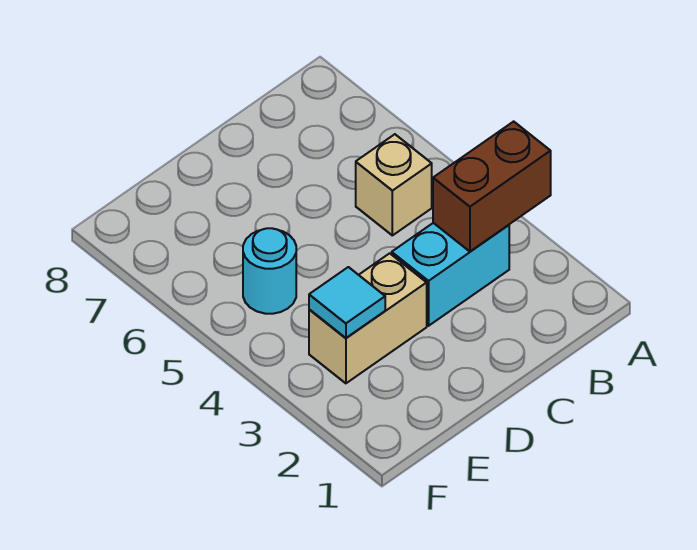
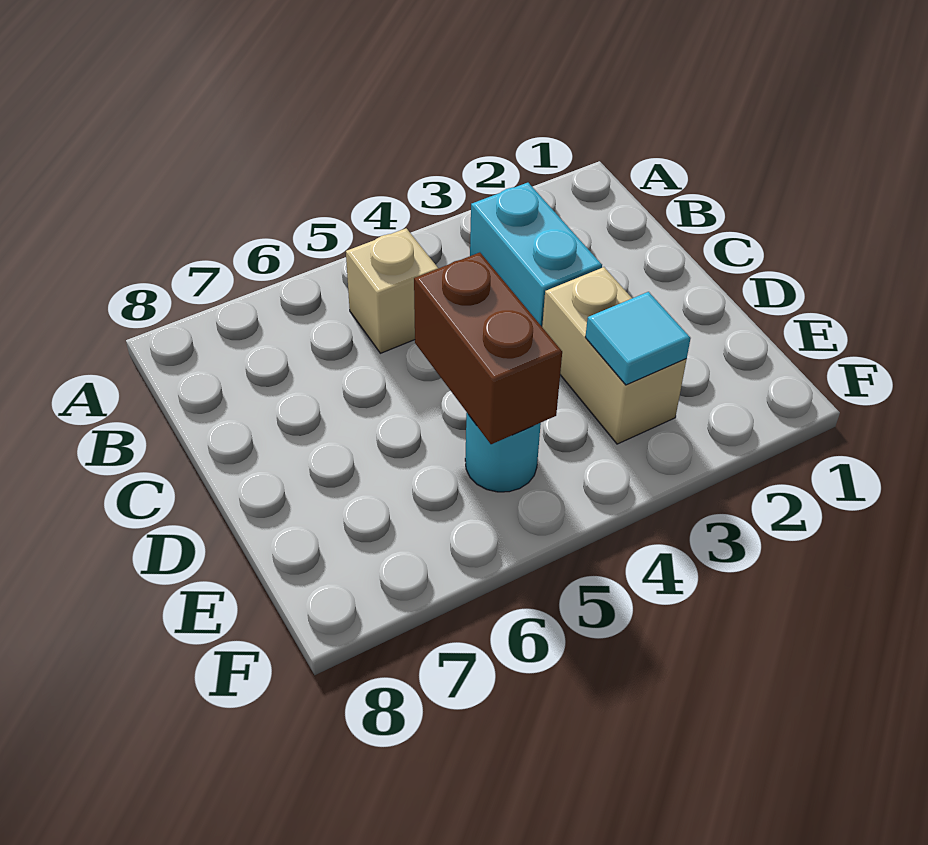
brown 1x2 brick [433,121,551,252] -> brown 1x2 brick moved to [414,253,562,444]

